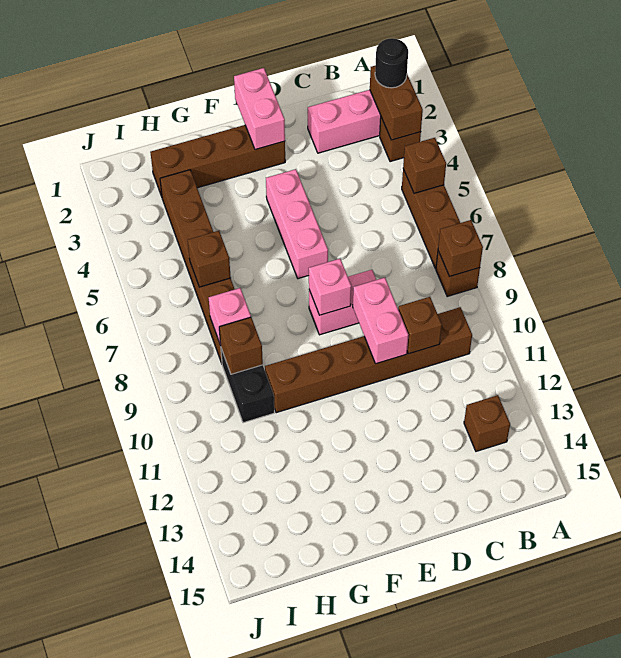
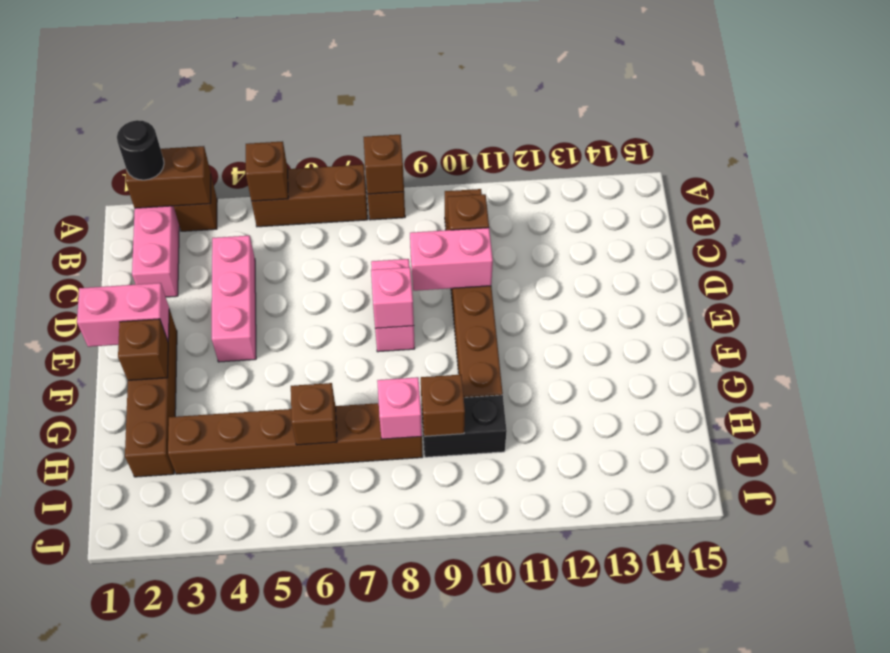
brown 1x1 brick [464,395,510,451] -> brown 1x1 brick moved to [118,319,168,380]
pink 1x3 brick [266,169,328,279] -> pink 1x3 brick turned to [212,236,256,362]

